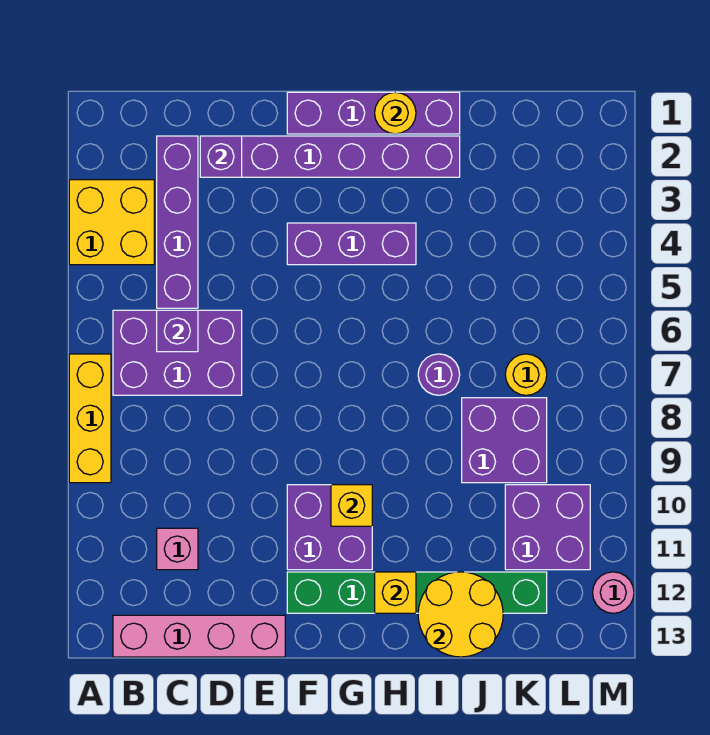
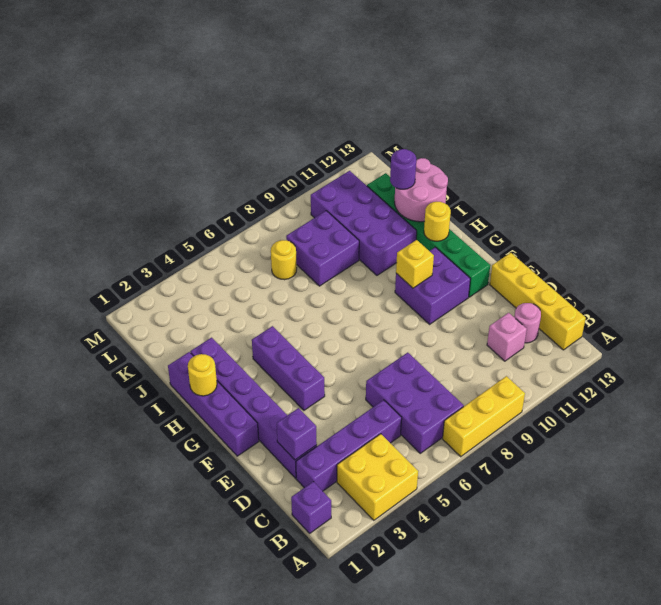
pink 1x4 brick [113,615,285,657] -> yellow 1x4 brick [490,253,586,350]
purple 1x1 brick [157,310,198,352] -> purple 1x1 brick moved to [291,482,331,533]
yellow 1x1 brick [375,572,416,613] -> yellow 1x1 round brick [424,202,451,241]
purple 1x1 round brick [418,354,460,395] -> purple 1x1 round brick moved to [390,149,416,189]
yellow 2x2 round brick [418,572,503,657] -> pink 2x2 round brick [395,158,448,222]
purple 2x2 brick [505,485,590,570] -> purple 2x4 brick [311,171,417,275]
pink 1x1 round brick [593,572,634,613] -> pink 1x1 round brick moved to [514,303,541,343]

